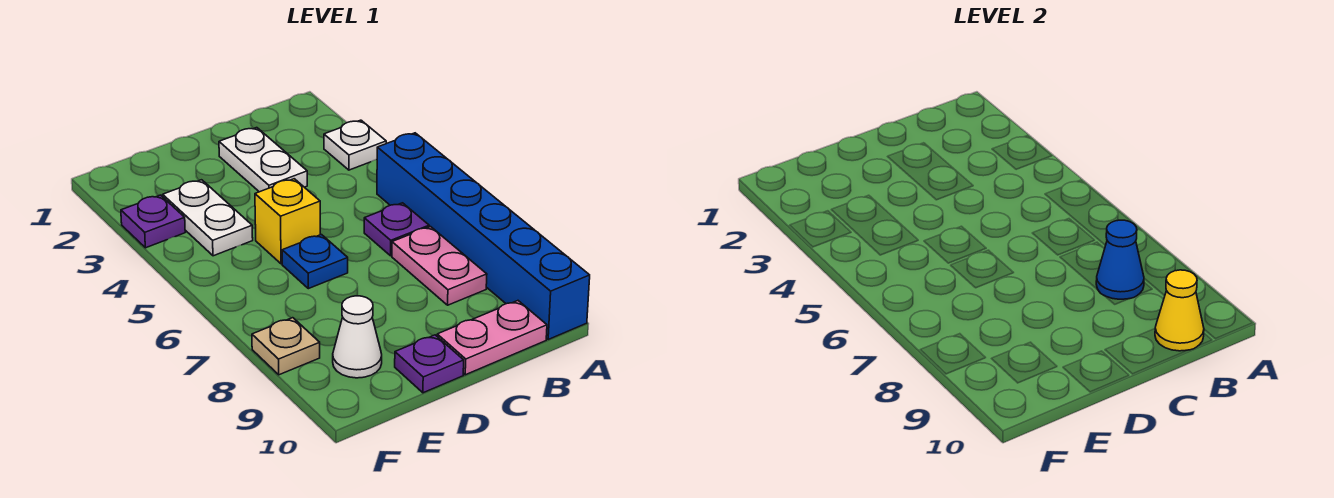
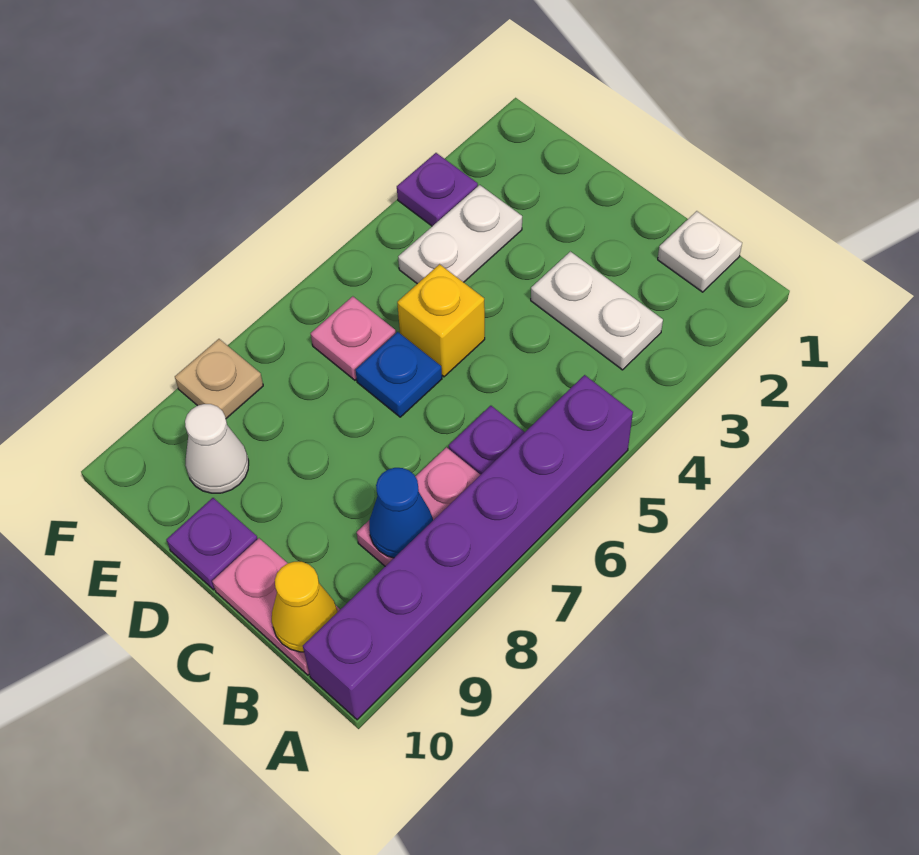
white 1x1 plate [324,120,386,170] -> white 1x1 plate moved to [658,211,742,292]
blue 1x6 brick [377,133,590,339] -> purple 1x6 brick [303,375,633,720]
white 1x2 plate [219,128,307,192] -> white 1x2 plate turned to [531,251,663,370]
none -> pink 1x1 plate [311,296,396,380]

